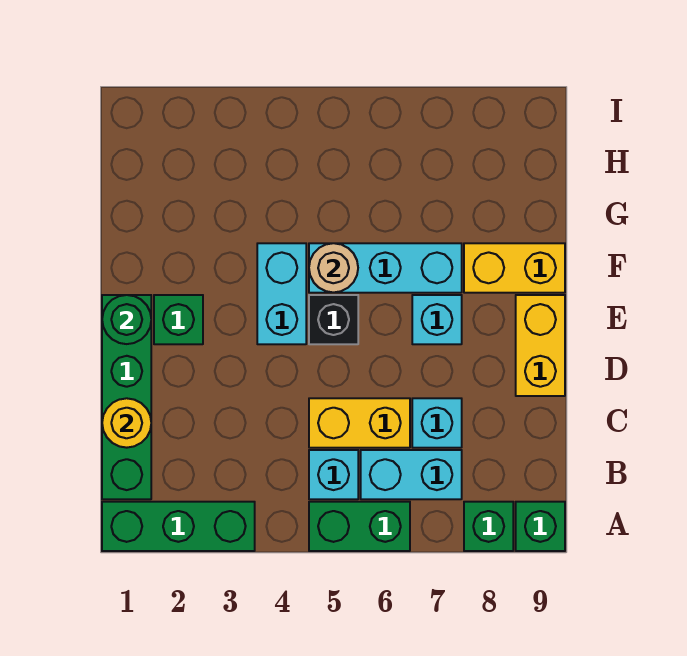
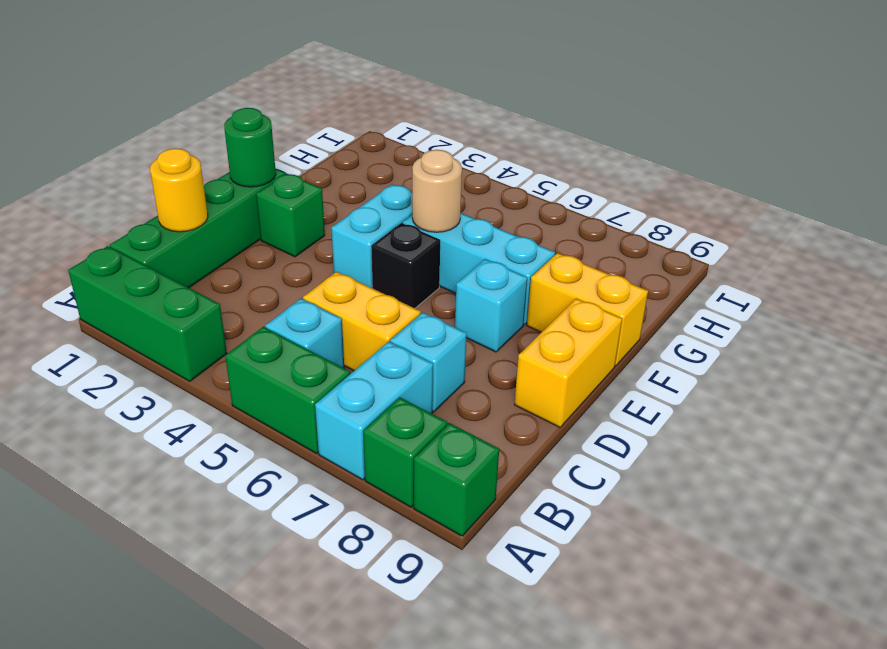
cyan 1x2 brick [361,450,462,499] -> cyan 1x2 brick turned to [315,341,433,480]

